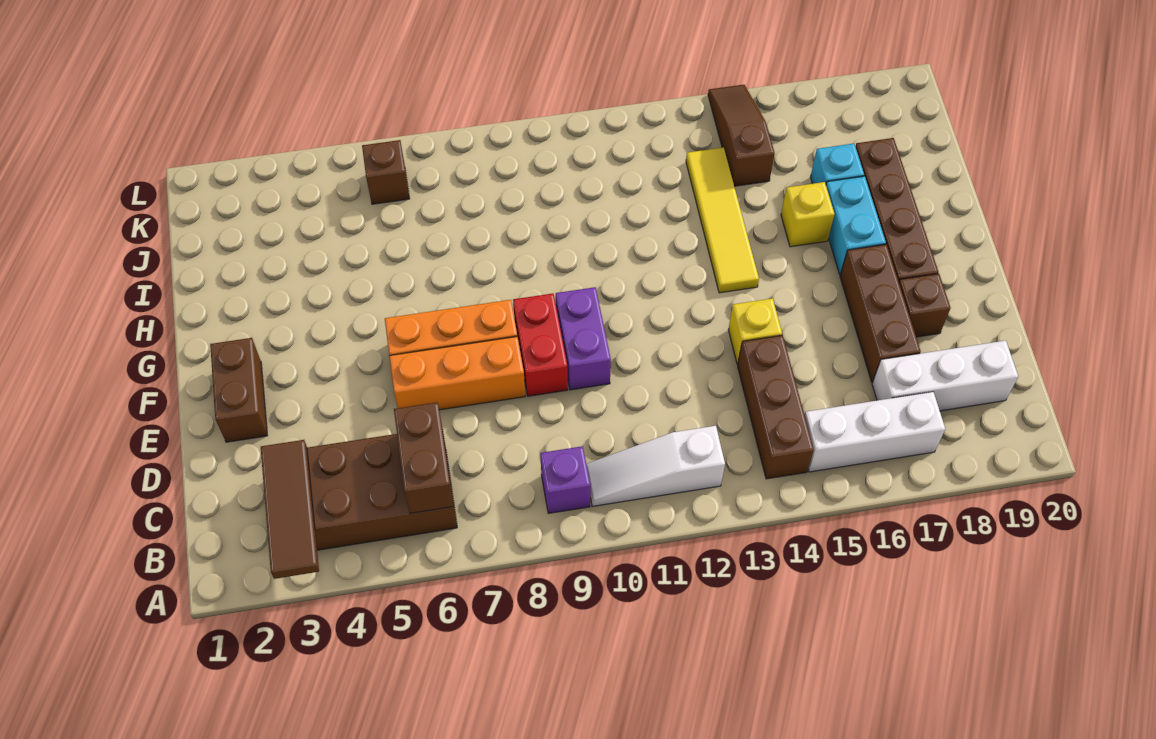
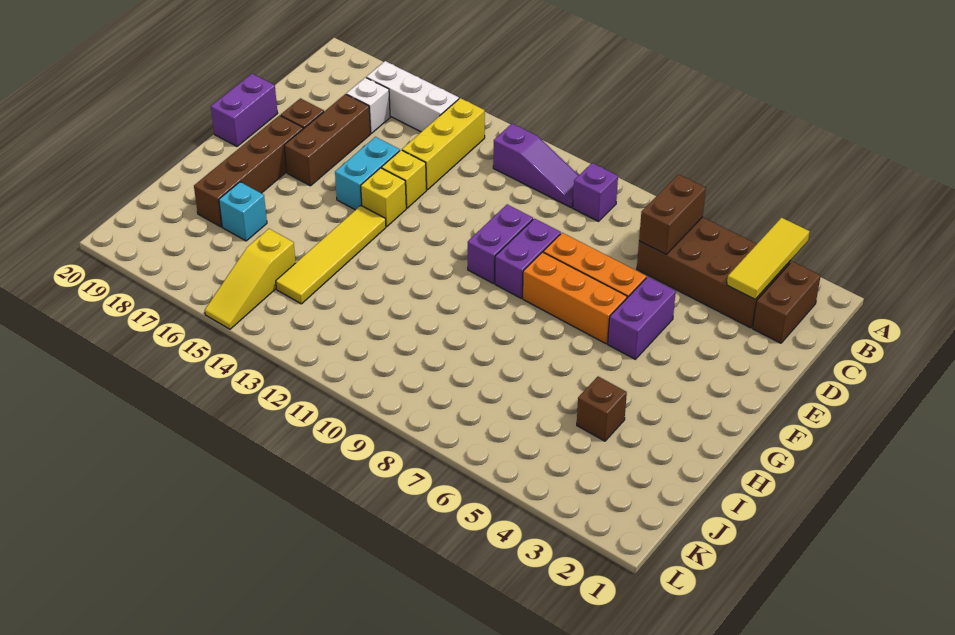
brown 1x3 tile [261,440,319,579] -> yellow 1x3 tile [727,218,810,299]
white 1x3 slope [586,426,725,507] -> purple 1x3 slope [493,124,579,208]
brown 1x3 brick [738,335,814,479] -> yellow 1x3 brick [402,98,485,190]
white 1x3 brick [872,340,1018,411] -> white 1x1 brick [346,78,390,133]
brown 1x2 brick [210,338,268,442] -> brown 1x2 brick moved to [753,261,821,343]
none -> purple 1x2 brick [608,277,676,359]
red 1x2 brick [513,294,568,396] -> purple 1x2 brick [495,219,561,298]
none -> purple 1x2 brick [211,74,278,146]
cyan 1x2 brick [826,176,886,275] -> cyan 1x2 brick moved to [335,137,400,210]
yellow 1x1 brick [781,182,835,247] -> yellow 1x1 brick moved to [361,168,406,227]
brown 1x3 slope [708,85,775,186] -> yellow 1x3 slope [205,229,296,329]
brown 1x1 brick [362,140,410,204] -> brown 1x1 brick moved to [577,377,627,441]

